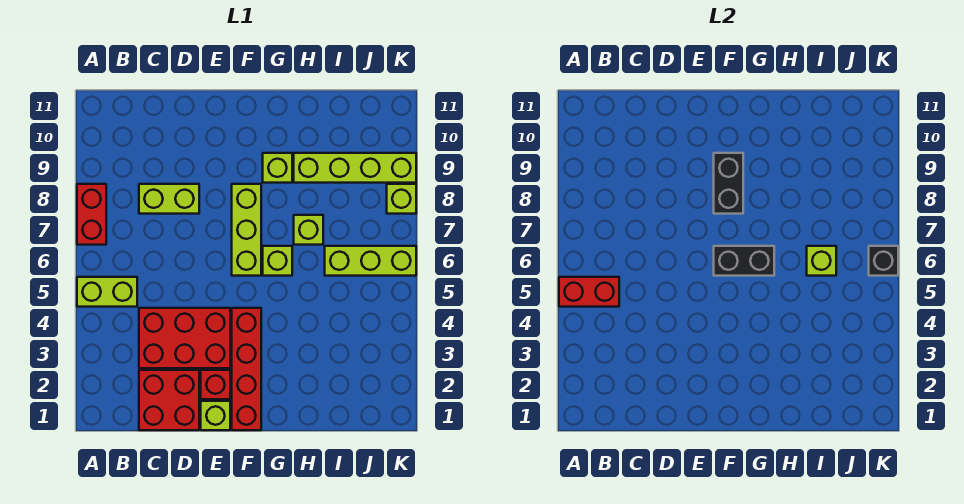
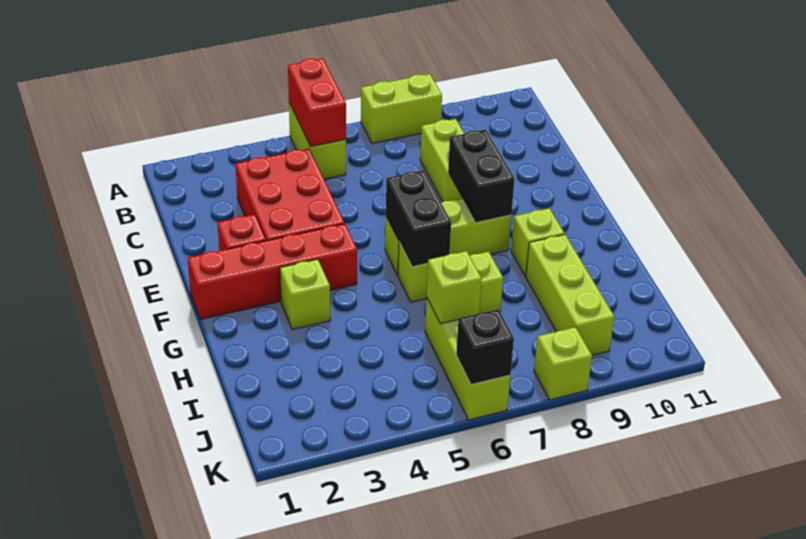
red 1x2 brick [77,184,106,245] -> lime 1x2 brick [361,74,442,143]
red 2x2 brick [139,370,199,430] -> none
lime 1x1 brick [201,401,230,430] -> lime 1x1 brick moved to [280,259,330,330]
black 1x2 brick [714,153,743,214] -> black 1x2 brick turned to [448,130,515,223]
lime 1x4 brick [294,153,416,183] -> lime 1x3 brick [526,234,614,355]

